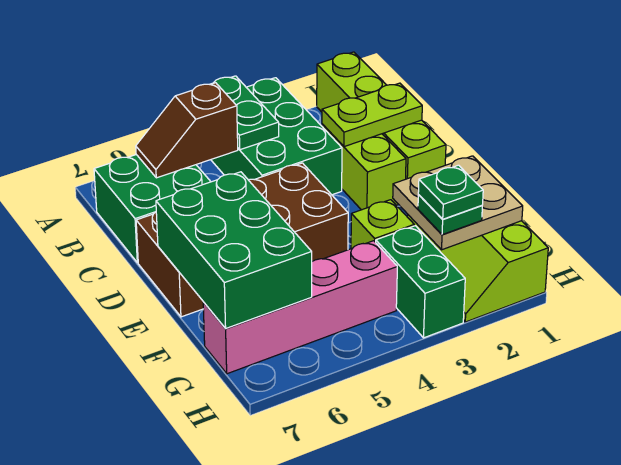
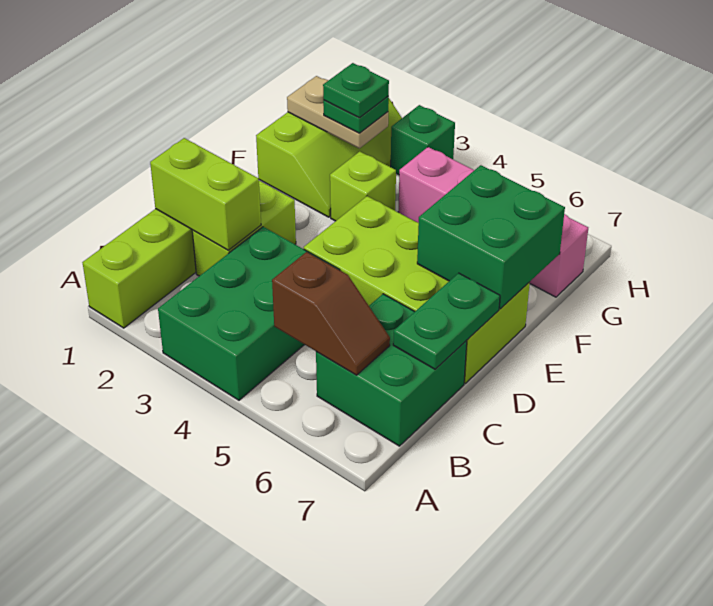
green 1x2 plate [210,76,279,150] -> green 1x2 plate moved to [393,273,500,369]
lime 1x2 plate [322,83,422,147] -> lime 1x2 brick [150,138,261,250]
brown 2x4 brick [136,163,348,317] -> lime 2x4 brick [304,196,530,383]
green 2x3 brick [156,172,312,329] -> green 2x2 brick [417,165,565,309]
tan 2x2 plate [393,156,523,250] -> tan 1x2 plate [287,76,388,148]
green 1x2 brick [376,226,465,338] -> green 1x1 brick [391,105,455,175]

